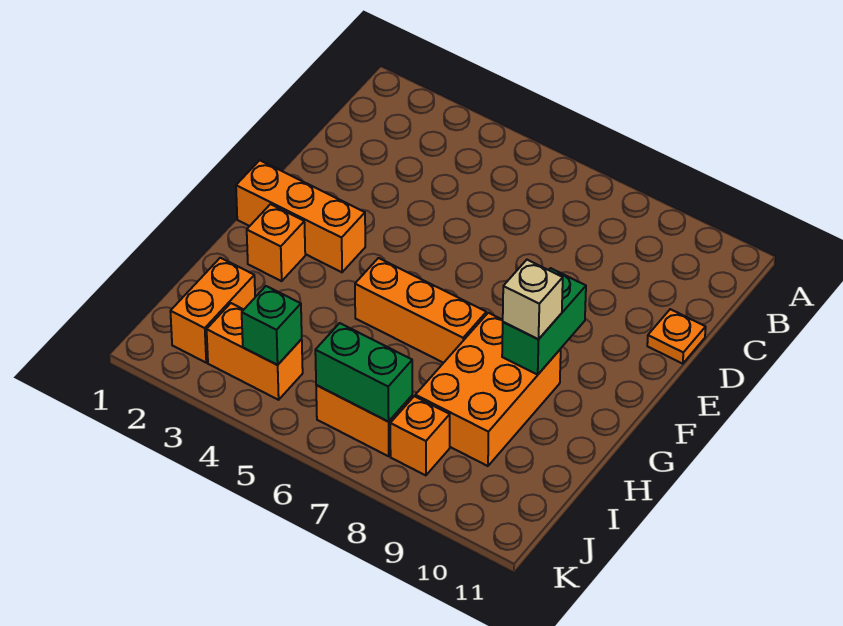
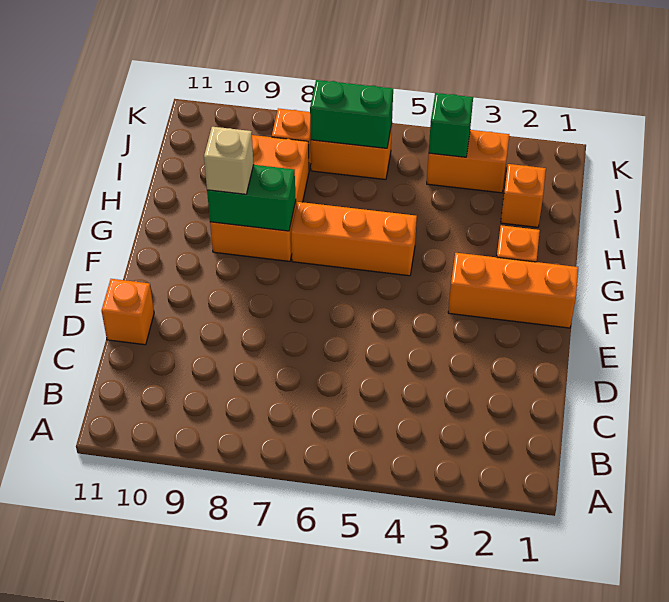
orange 1x1 plate [647,309,706,364] -> orange 1x1 brick [102,279,154,345]
green 1x2 brick [502,268,586,375] -> green 1x2 brick turned to [207,165,296,231]
orange 1x2 brick [170,258,255,363] -> orange 1x1 brick [501,164,546,227]

